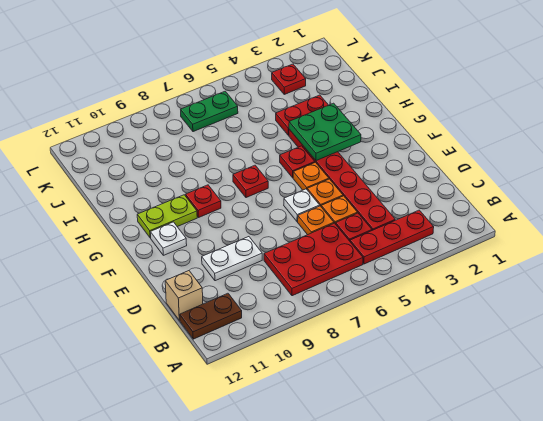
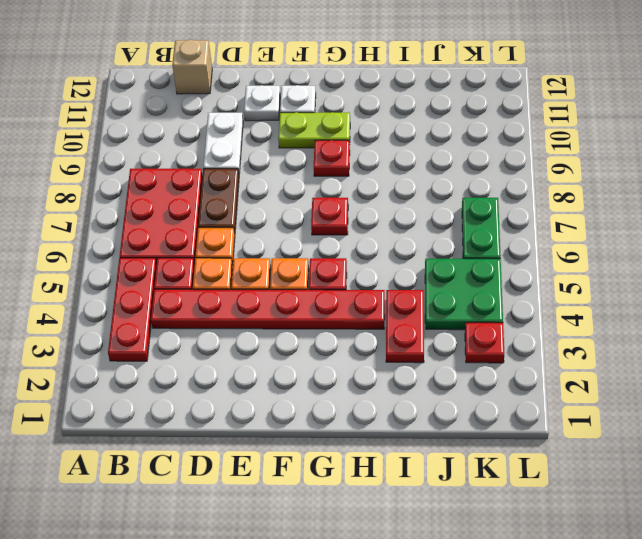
brown 1x2 plate [180,293,242,339] -> brown 1x2 plate moved to [198,169,239,232]
white 1x1 plate [284,189,320,222] -> white 1x1 plate moved to [244,85,280,121]
green 2x2 plate [289,103,361,161] -> green 2x2 plate moved to [425,259,503,330]
lime 1x2 plate [137,195,197,238] -> lime 1x2 plate turned to [278,112,350,148]

